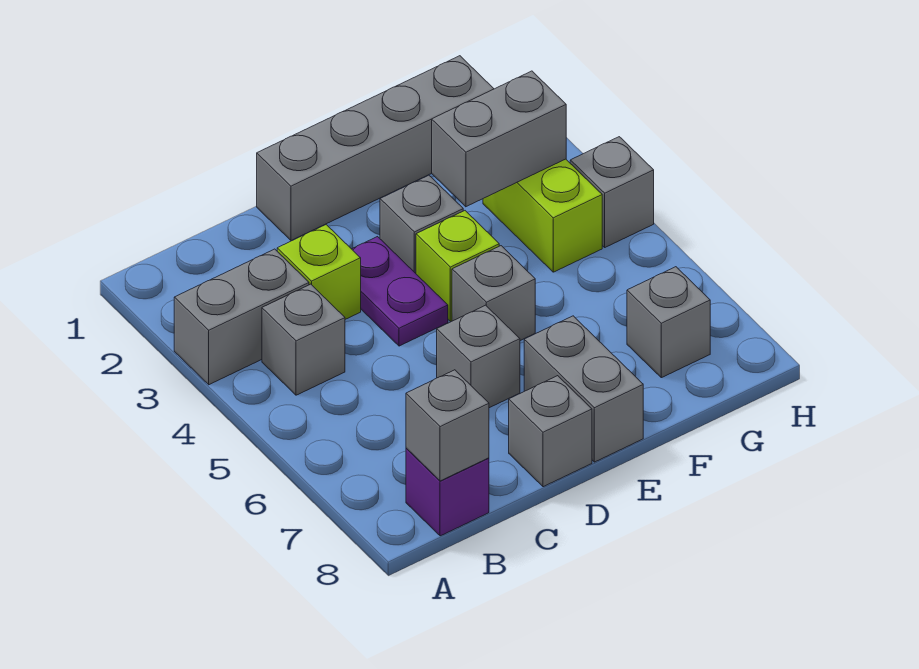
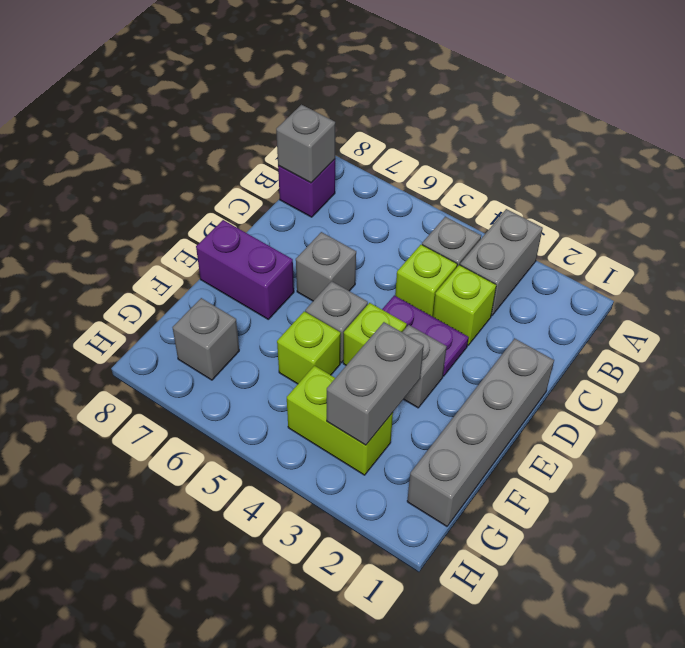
none -> lime 1x1 brick [395,244,457,317]
grey 1x1 brick [509,376,592,487] -> none
grey 1x2 brick [524,316,643,462] -> purple 1x2 brick [196,220,294,319]
none -> lime 1x1 brick [277,311,341,384]
grey 1x1 brick [570,137,654,247] -> none

